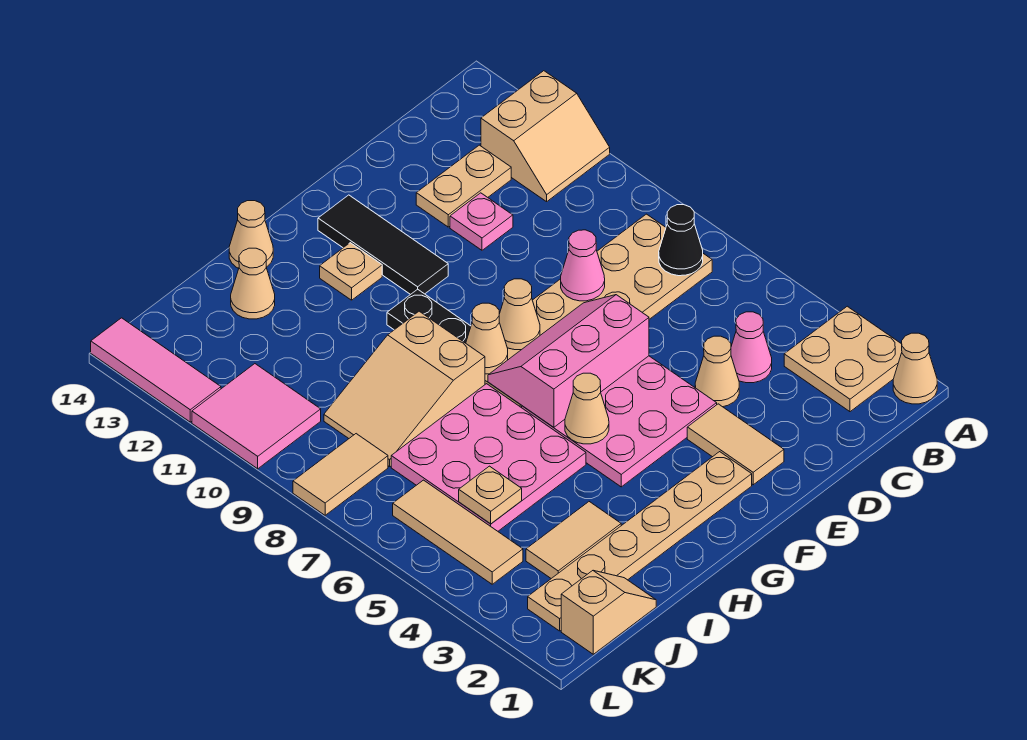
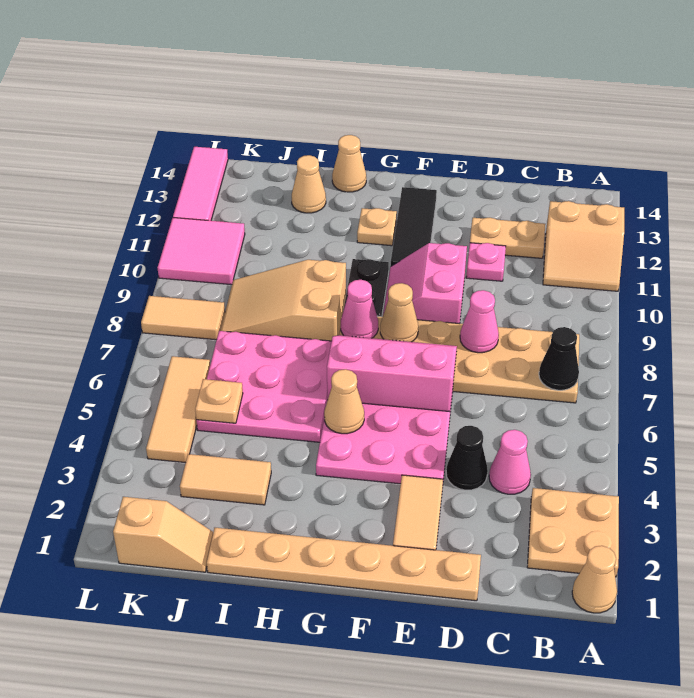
tan 1x1 cone [695,336,739,407] -> black 1x1 cone [446,426,488,490]
none -> pink 2x2 slope [383,243,467,324]
tan 1x6 plate [528,452,752,631] -> tan 1x6 plate moved to [207,528,481,601]
tan 1x1 cone [466,303,508,374] -> pink 1x1 cone [341,280,378,338]

